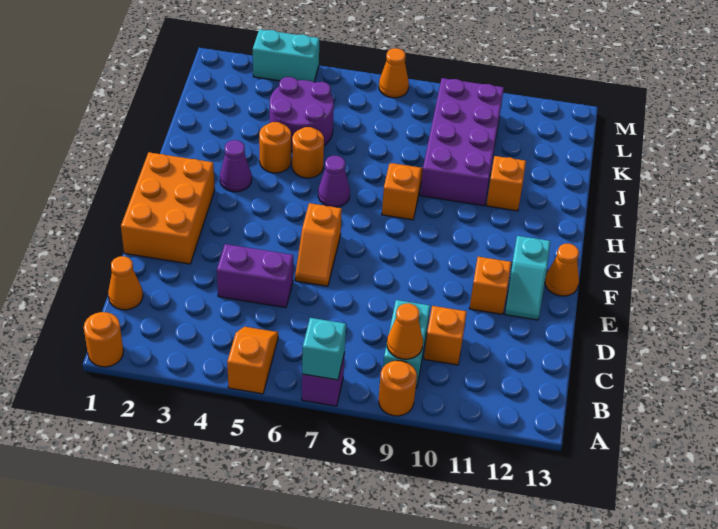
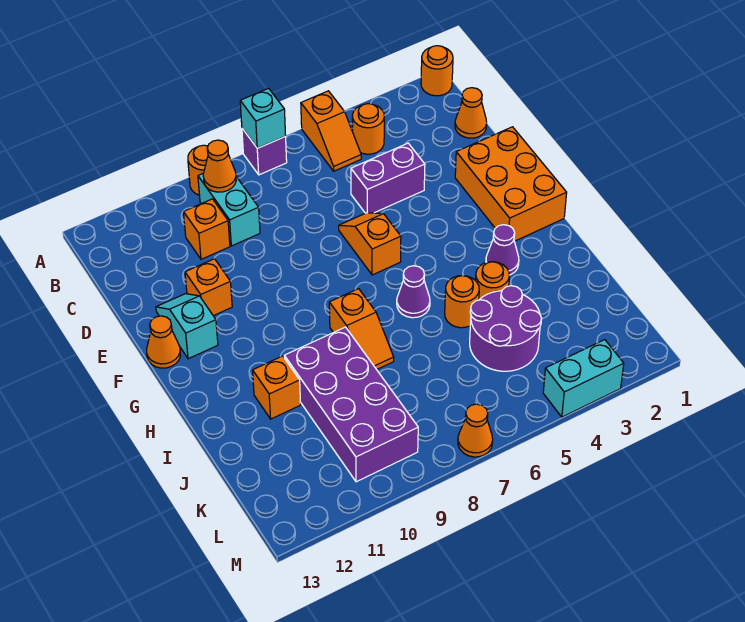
none -> orange 1x1 round brick [352,104,384,154]

